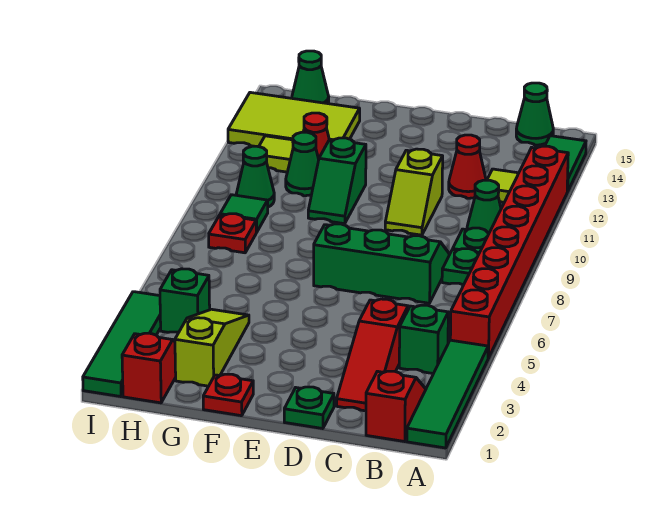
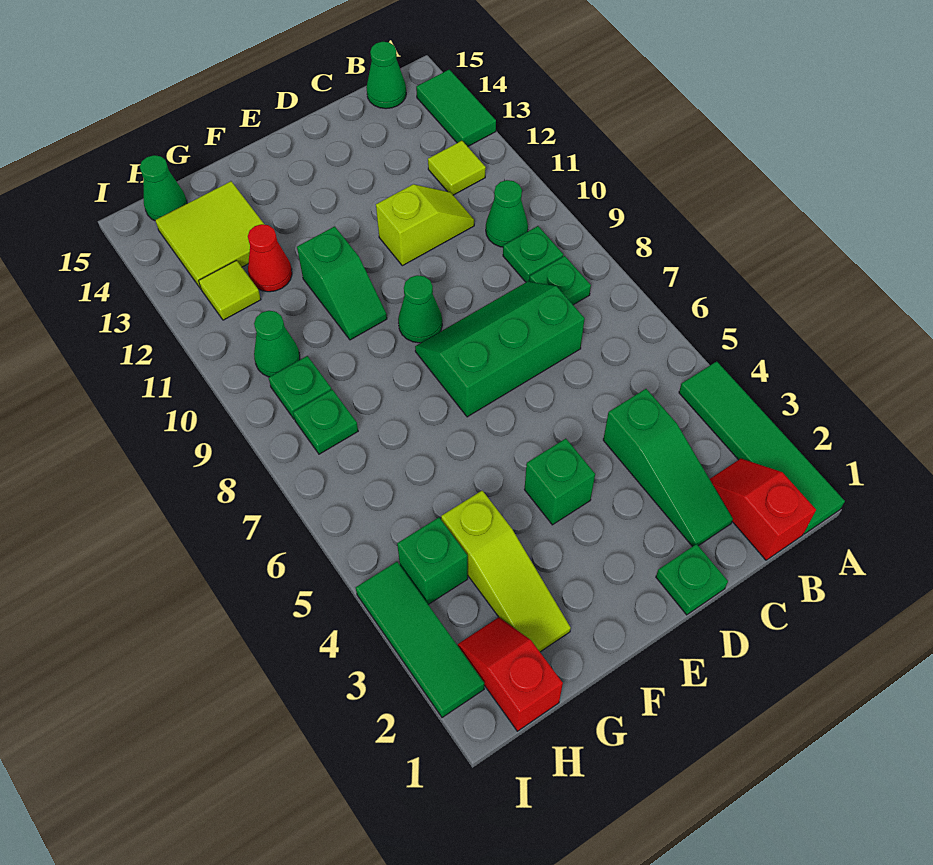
red 1x8 brick [450,146,568,358] -> none
green 1x1 brick [399,305,448,374] -> green 1x1 brick moved to [524,439,595,525]
red 1x3 slope [337,299,408,411] -> green 1x3 slope [603,389,733,547]
red 1x1 cone [449,135,486,198] -> none
lime 1x2 slope [385,149,443,235] -> lime 1x2 slope turned to [376,184,474,266]
red 1x1 plate [203,374,253,416] -> none
lime 1x3 slope [175,309,249,386] -> lime 1x3 slope turned to [441,491,571,652]
green 1x1 cone [286,132,319,196] -> green 1x1 cone moved to [398,275,442,343]
lime 2x3 tile [228,92,360,147] -> lime 2x2 tile [155,181,265,289]
red 1x1 plate [209,214,256,253] -> green 1x1 plate [293,390,358,454]
green 1x1 tile [220,195,268,232] -> green 1x1 plate [269,356,332,419]
green 1x4 tile [83,292,161,397] -> green 1x3 tile [356,562,484,718]

